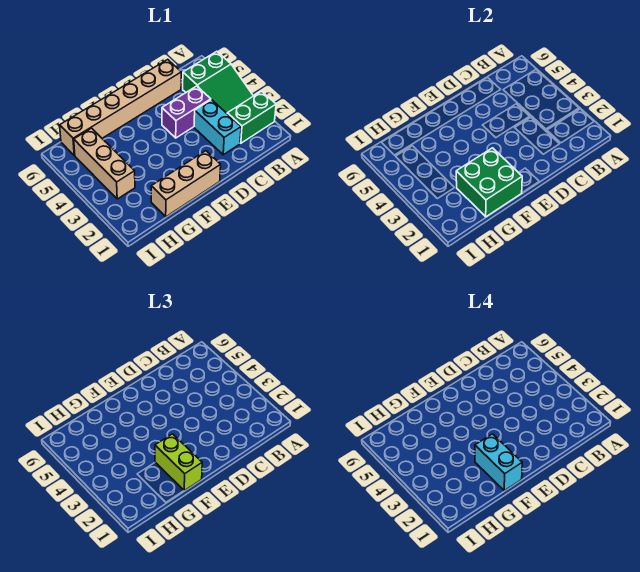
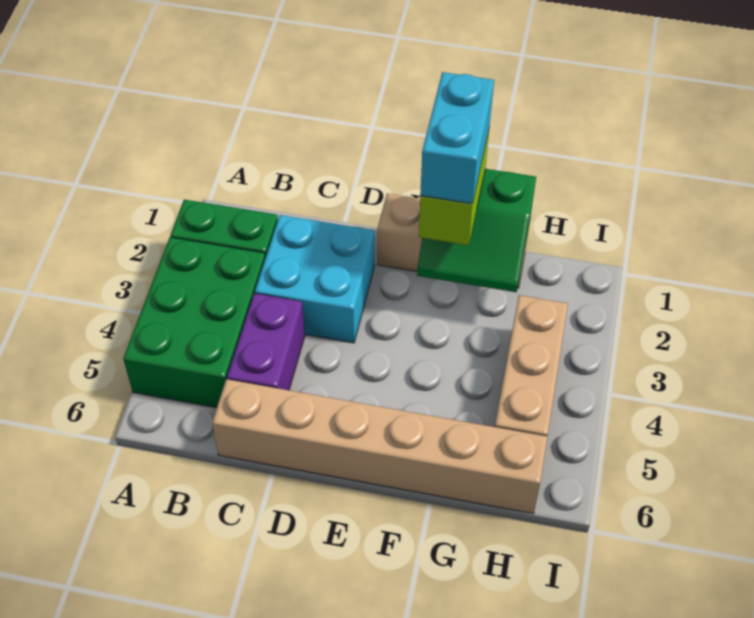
green 2x3 slope [183,51,253,113] -> green 2x3 brick [123,237,265,408]
cyan 1x2 brick [194,100,241,155] -> cyan 2x2 brick [255,215,375,343]
purple 1x2 brick [162,86,211,138] -> purple 1x2 brick turned to [227,294,305,390]
green 2x2 brick [456,148,522,217] -> green 2x2 slope [417,169,536,292]

